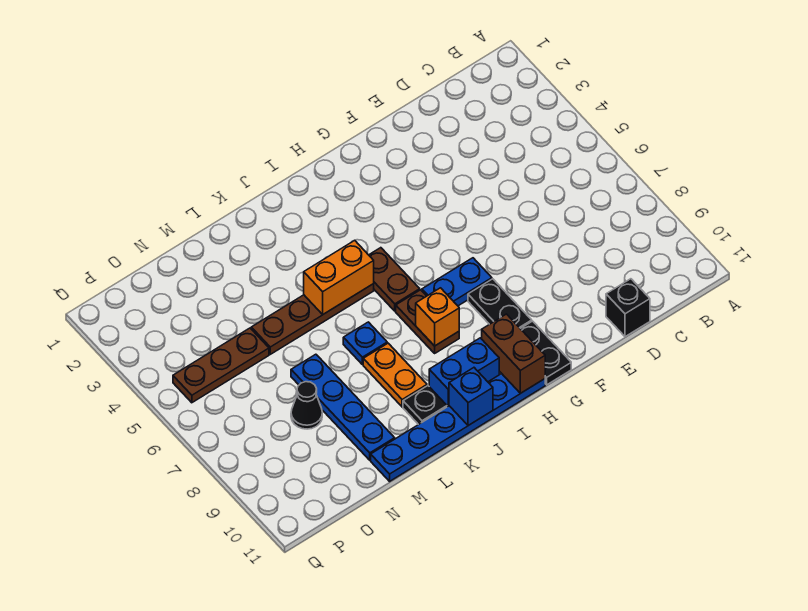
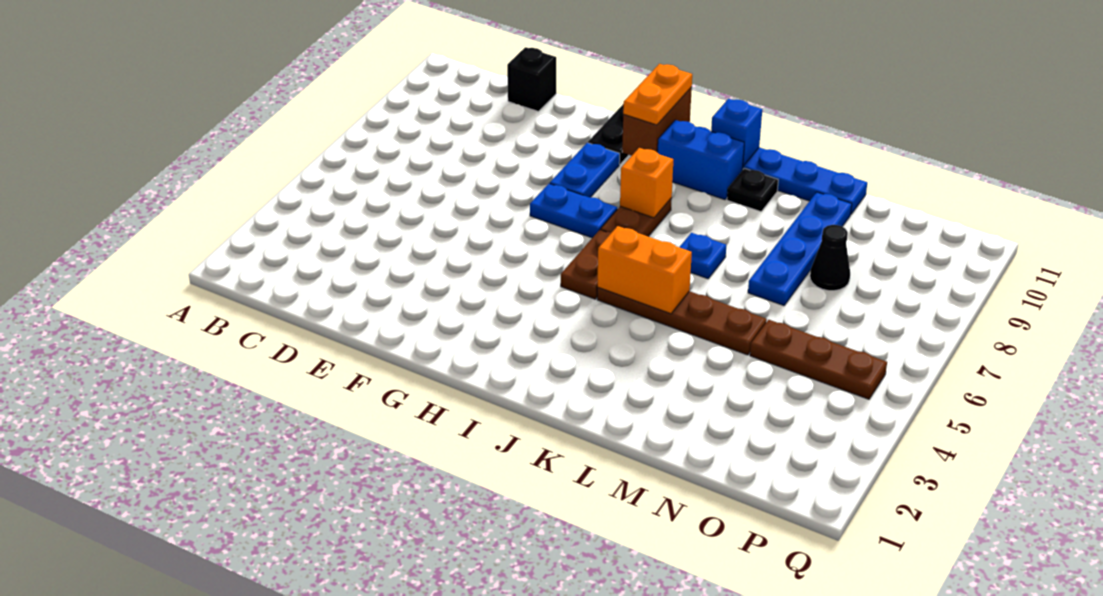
black 1x2 plate [468,279,532,329] -> blue 1x2 plate [550,143,620,197]
orange 1x2 plate [363,343,427,407] -> orange 1x2 plate moved to [623,64,692,125]

